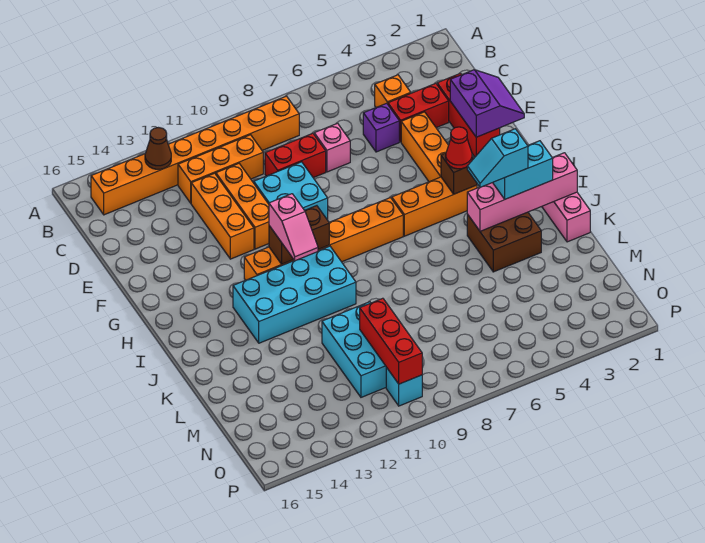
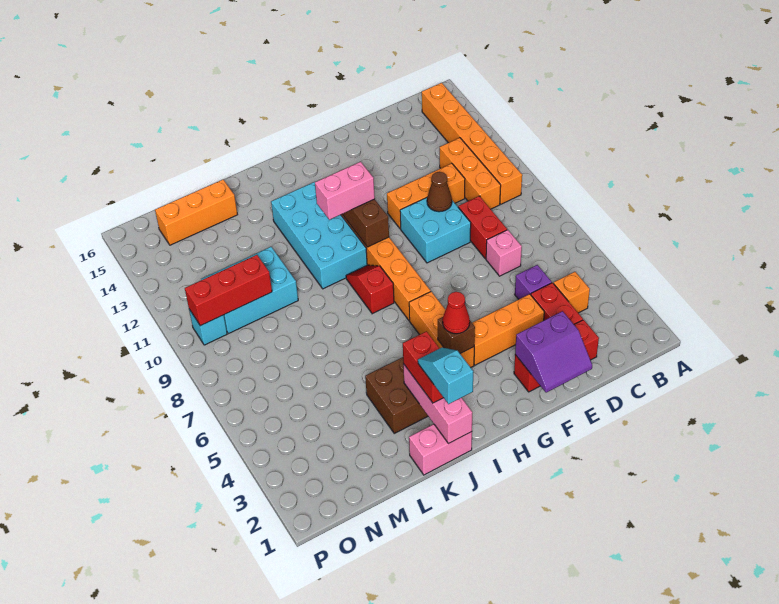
orange 1x8 brick [91,96,299,215] -> orange 1x6 brick [422,83,522,204]
brown 1x1 cone [145,128,171,169] -> brown 1x1 cone moved to [427,172,452,212]
orange 1x3 brick [191,173,254,259] -> orange 1x3 brick moved to [155,180,238,245]
pink 1x2 slope [269,194,318,261] -> pink 1x2 brick [315,162,375,220]
none -> red 1x2 slope [346,265,394,314]
pink 1x4 brick [467,153,577,231] -> pink 1x3 brick [403,364,472,444]
cyan 1x2 brick [493,141,553,199] -> red 1x2 brick [403,331,443,403]
cyan 1x2 slope [467,129,528,187] -> cyan 1x2 slope moved to [418,347,473,404]

